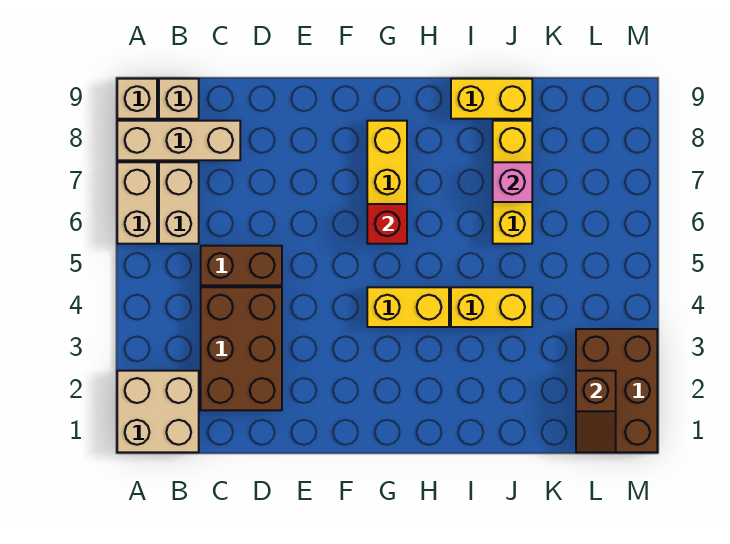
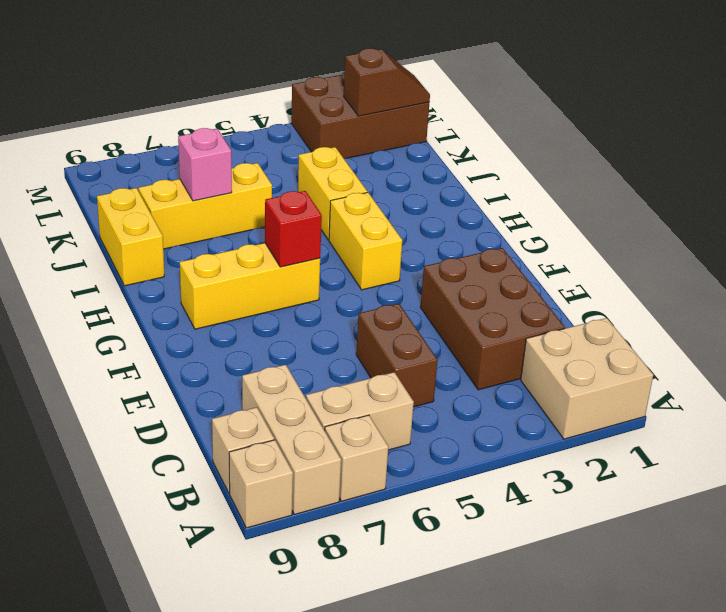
tan 1x2 brick [117,162,157,244] -> tan 1x1 brick [325,415,388,501]
brown 2x3 brick [201,287,282,410] -> brown 2x3 brick turned to [420,248,565,390]

